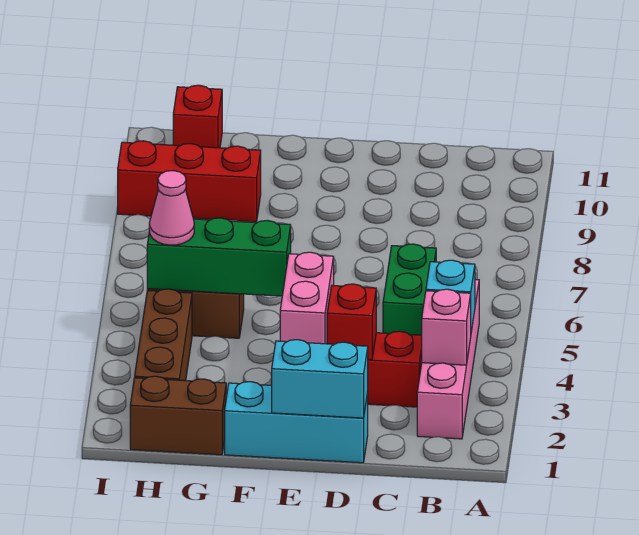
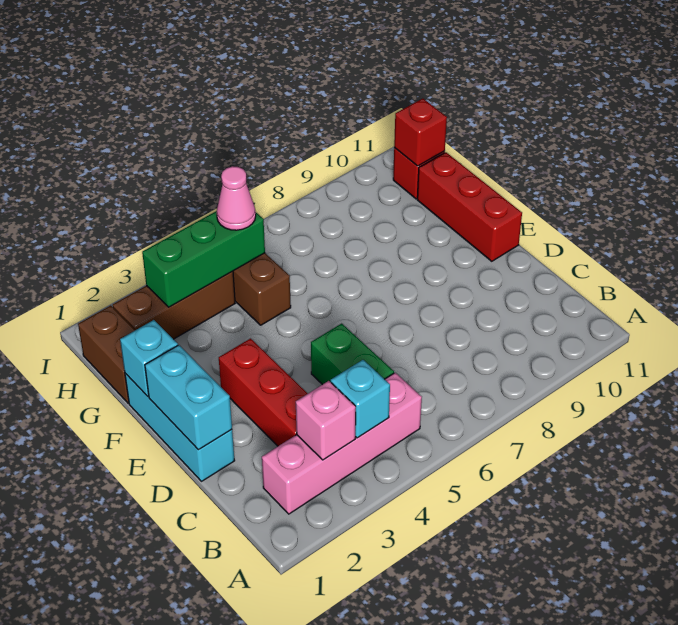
green 1x2 brick [383,244,436,335] -> green 1x2 brick turned to [311,324,394,385]
red 1x1 brick [327,284,376,360] -> red 1x1 brick moved to [394,99,447,166]
pink 1x2 brick [280,252,334,344] -> none
none -> cyan 1x1 brick [120,320,178,396]
green 1x3 brick [147,218,291,296] -> green 1x3 brick turned to [142,211,265,307]
red 1x3 brick [118,141,261,222] -> red 1x3 brick moved to [417,152,522,261]

